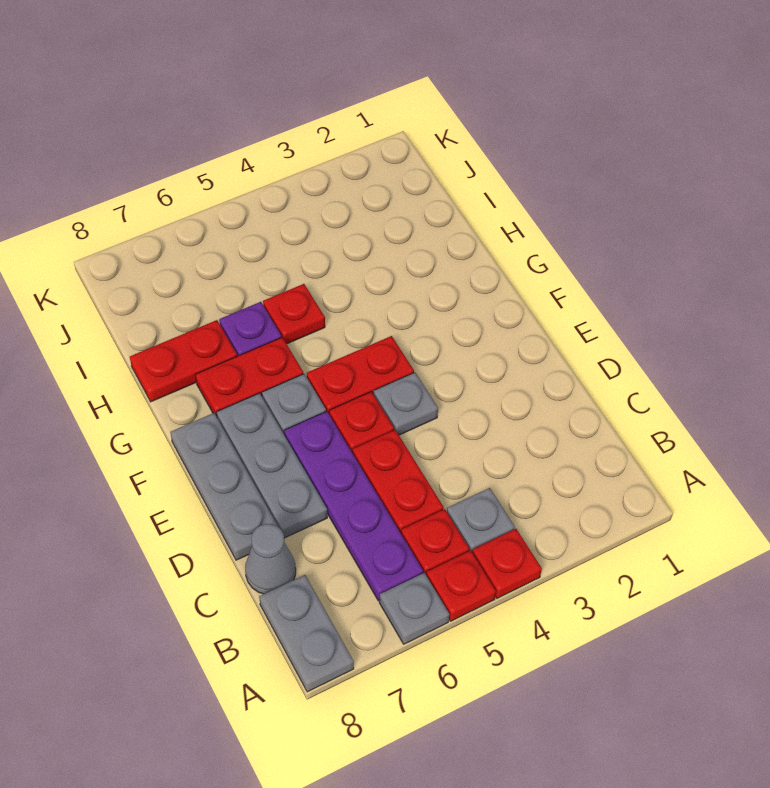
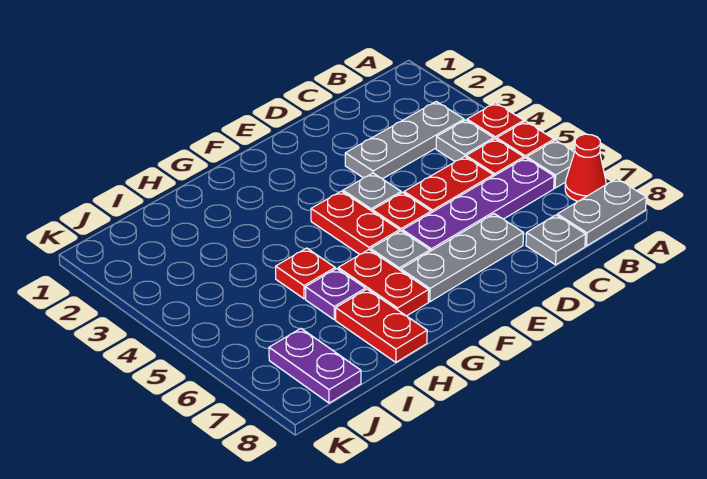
none -> red 1x1 cone [565,134,606,201]
grey 1x1 cone [245,524,296,594] -> grey 1x1 plate [526,215,586,265]
grey 1x3 plate [170,413,278,560] -> grey 1x3 plate moved to [345,101,464,179]
none -> purple 1x2 plate [269,328,361,403]

